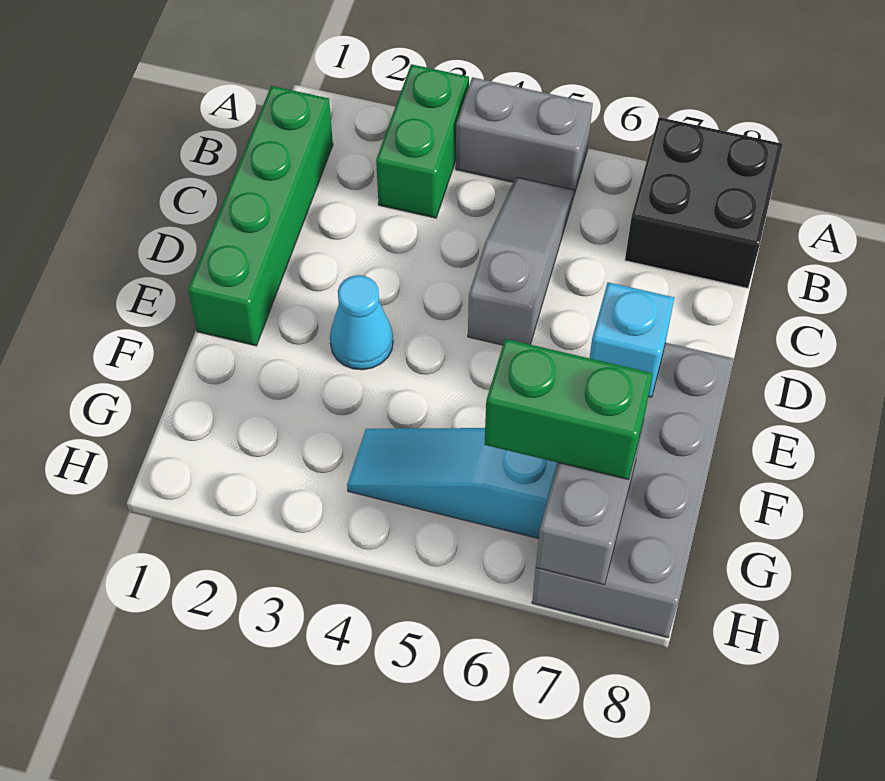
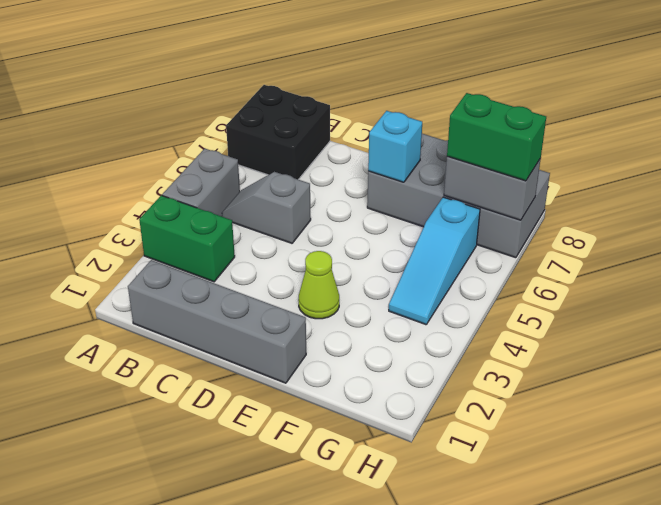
green 1x4 brick [188,86,333,346] -> grey 1x4 brick [128,260,306,383]
grey 1x3 slope [468,177,574,345] -> grey 1x2 slope [222,172,311,243]
cyan 1x1 cone [330,275,393,370] -> lime 1x1 cone [298,251,339,319]
green 1x2 brick [484,339,653,480] -> green 1x2 brick turned to [447,93,546,181]

